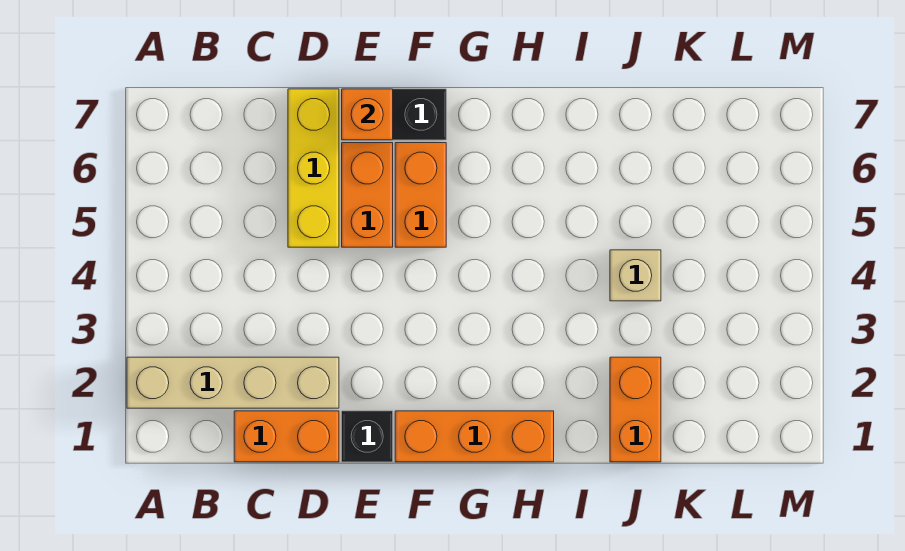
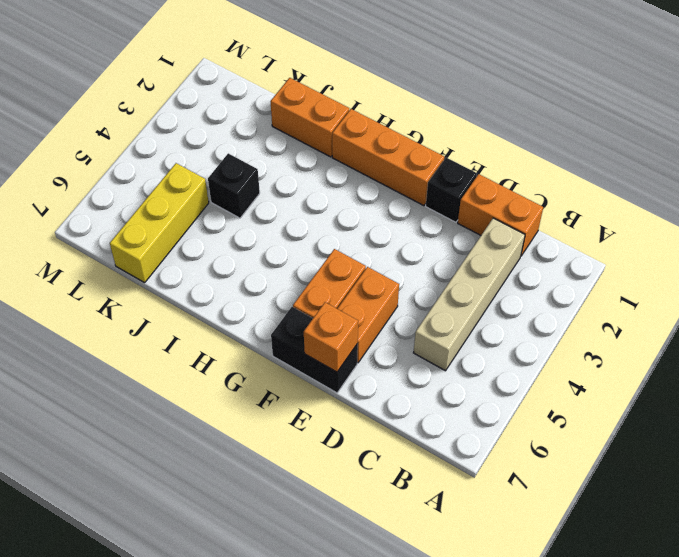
tan 1x4 brick [127,357,339,408] -> tan 1x4 brick turned to [414,218,525,371]
yellow 1x3 brick [288,89,339,247] -> yellow 1x3 brick moved to [110,163,209,283]
orange 1x2 brick [610,357,661,462] -> orange 1x2 brick turned to [270,78,349,157]
tan 1x1 brick [610,250,661,301] -> black 1x1 brick [208,153,260,218]

